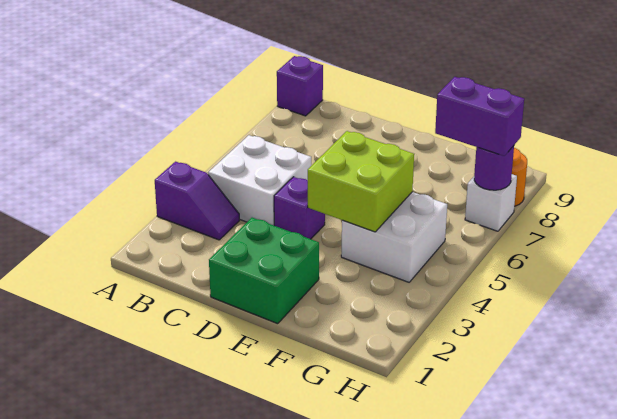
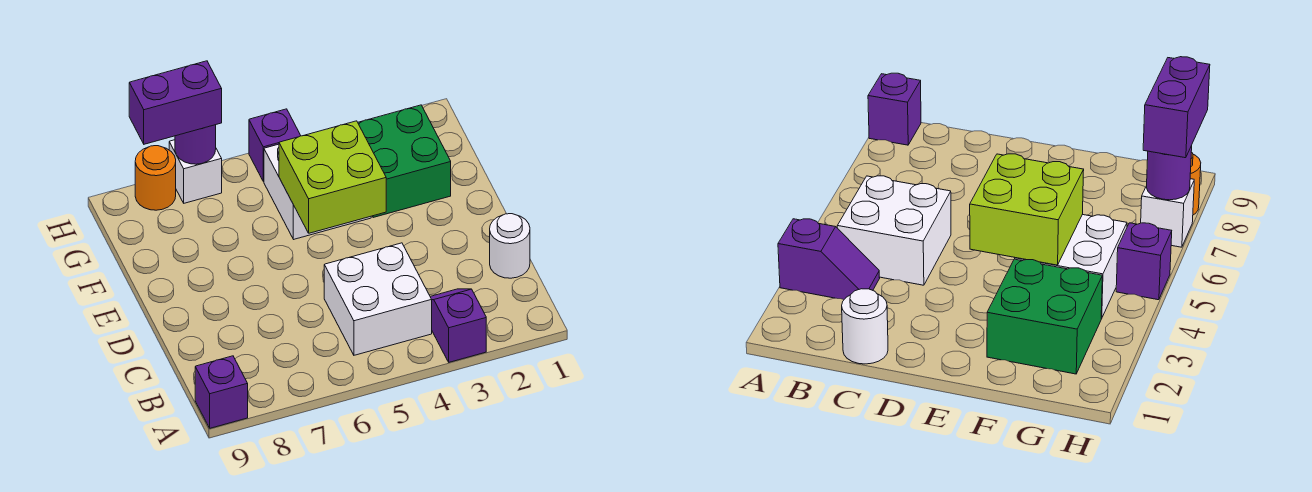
none -> white 1x1 round brick [490,214,530,278]
green 2x2 brick [209,218,319,324] -> green 2x2 brick moved to [358,105,451,218]
purple 1x1 brick [274,177,325,239] -> purple 1x1 brick moved to [249,109,301,181]
purple 1x2 brick [435,77,524,156] -> purple 1x2 brick turned to [129,61,222,144]

